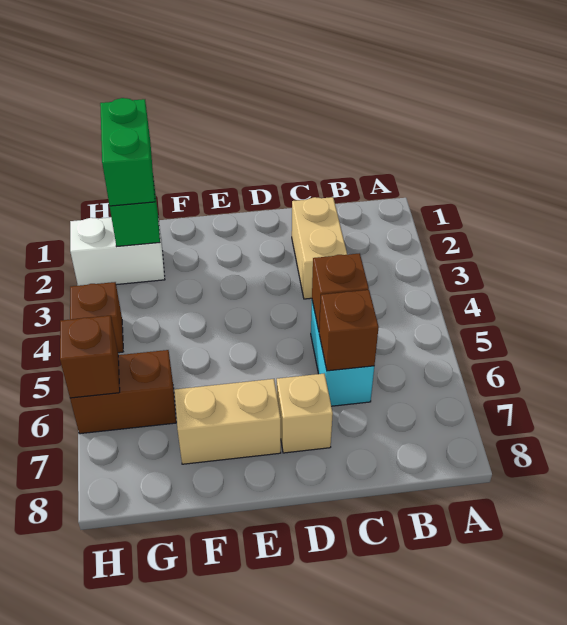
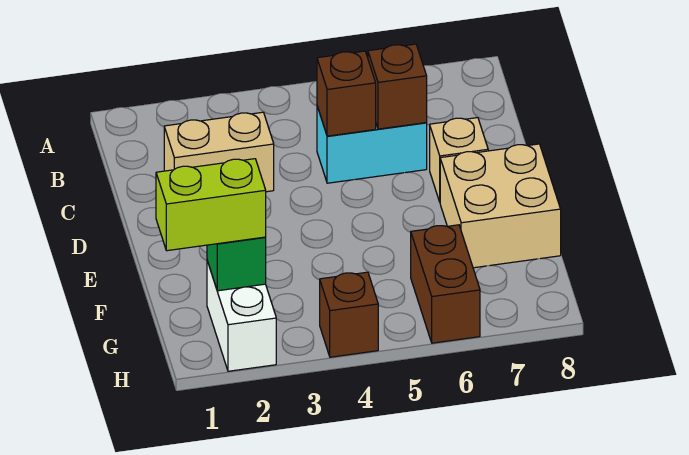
tan 1x2 brick [174,379,281,464] -> tan 2x2 brick [440,144,561,268]
green 1x2 brick [100,98,155,206] -> lime 1x2 brick [156,159,266,251]
brown 1x1 brick [60,316,120,398] -> none

